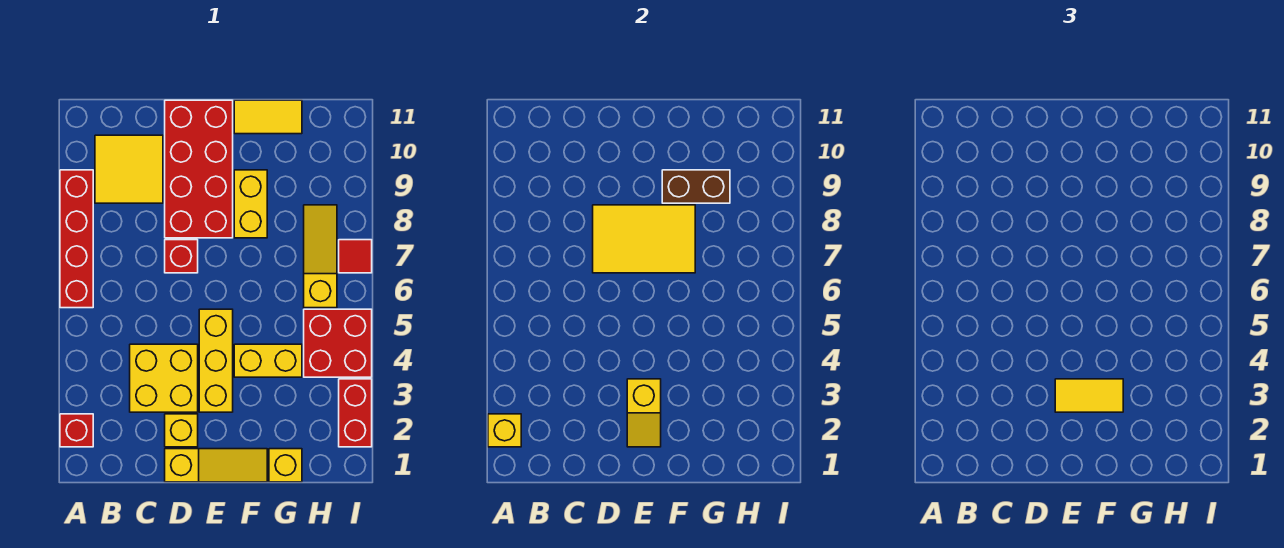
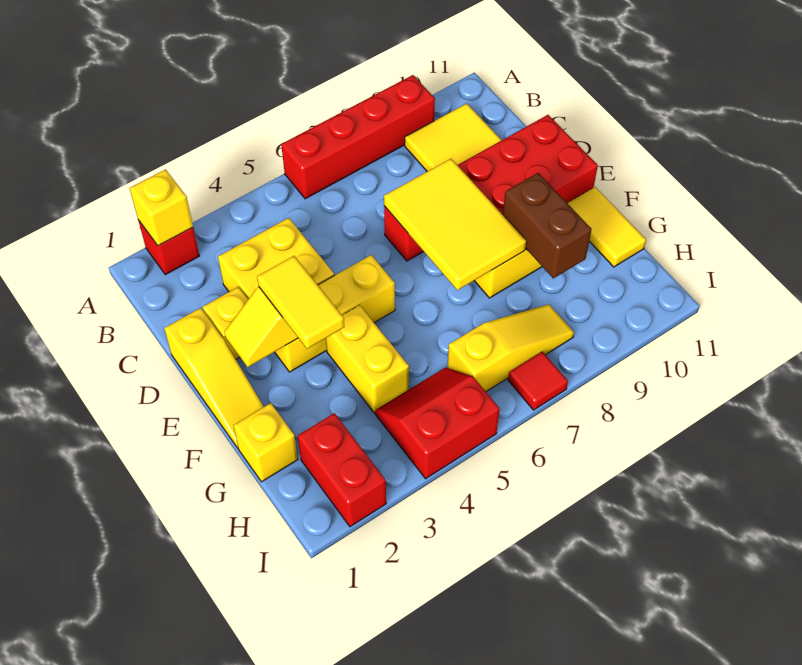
red 2x2 brick [304,309,372,377] -> red 2x2 slope [375,367,500,479]
red 1x2 brick [339,379,372,447] -> red 1x2 brick turned to [298,413,386,527]

